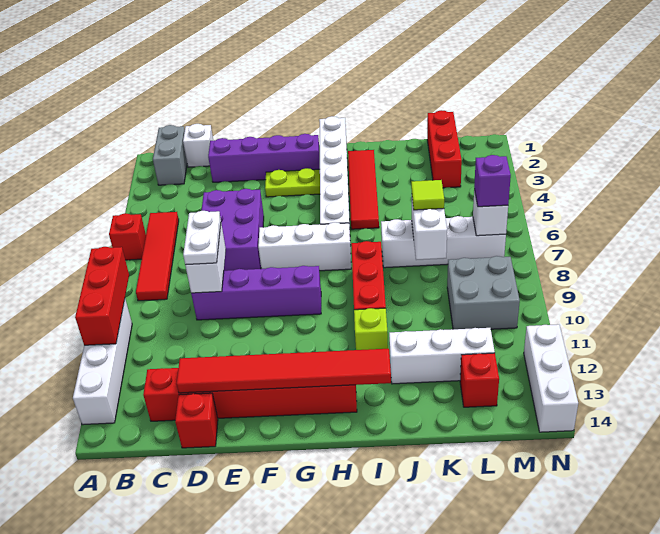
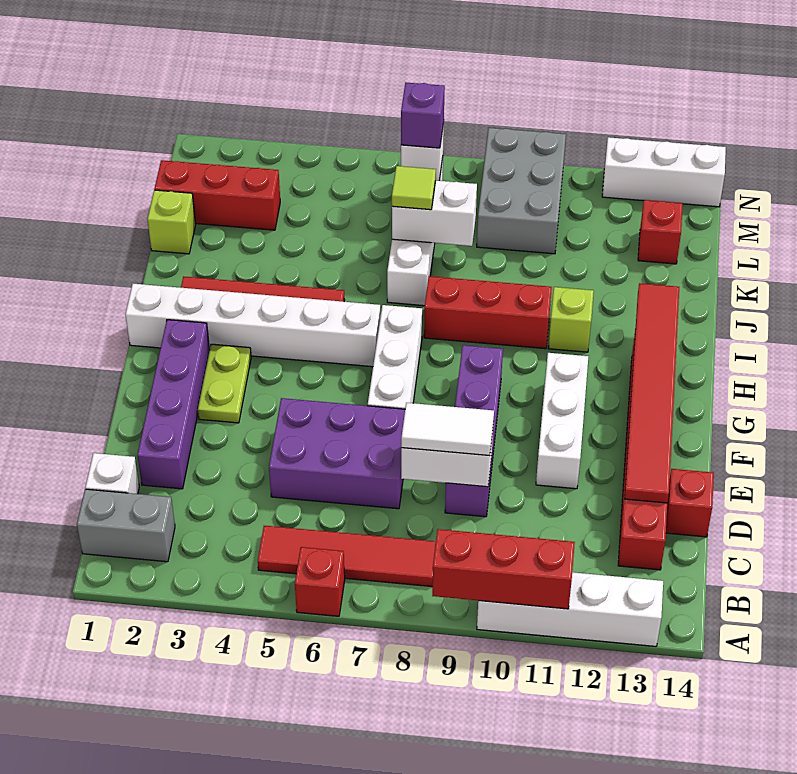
white 1x2 plate [183,211,221,265] -> white 1x2 tile [401,403,494,456]
white 1x3 brick [389,328,495,384] -> white 1x3 brick moved to [536,353,588,489]
none -> lime 1x1 brick [147,190,196,254]
grey 2x2 brick [447,256,520,329] -> grey 2x3 brick [477,128,566,254]

